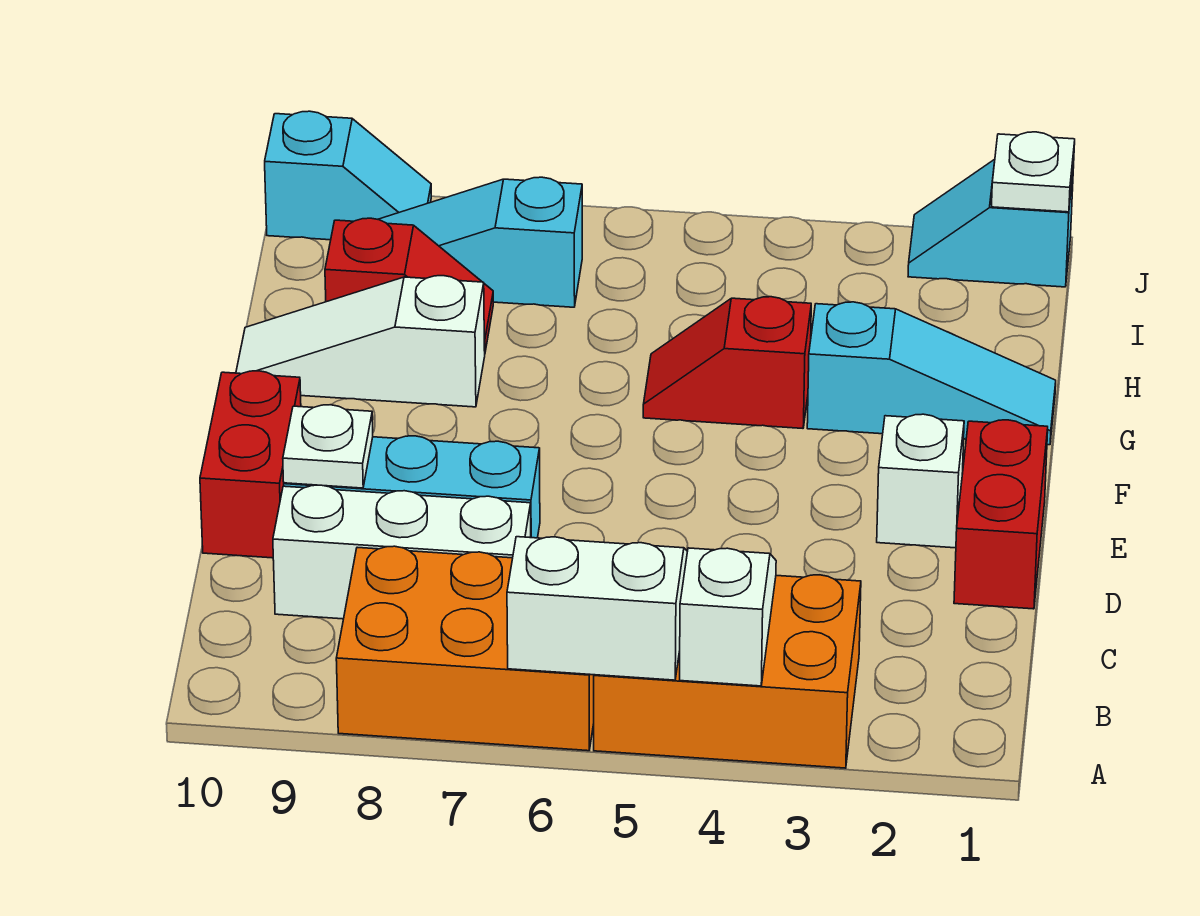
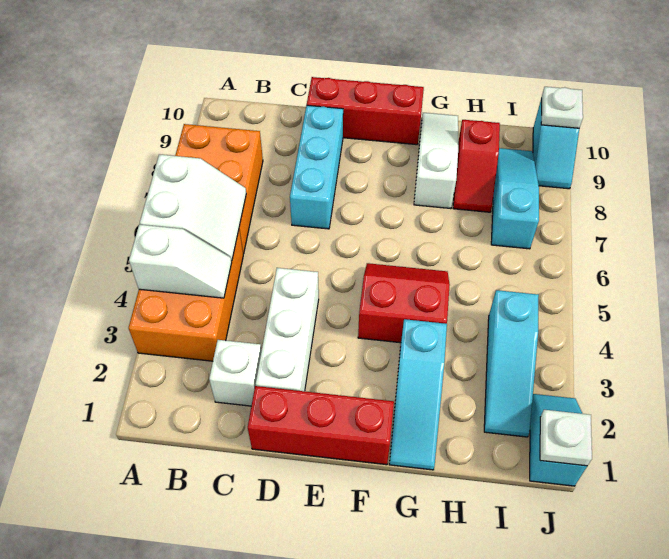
white 1x3 brick [273,485,531,619] -> white 1x3 brick moved to [256,268,319,391]
red 1x2 brick [954,420,1048,609] -> red 1x3 brick [248,386,394,465]
white 1x1 plate [283,405,373,488] -> white 1x1 plate moved to [541,87,583,128]
red 1x2 brick [200,371,301,558] -> red 1x3 brick [307,77,424,145]
white 1x1 brick [877,414,964,548] -> white 1x1 brick moved to [209,340,261,406]
red 1x2 slope [643,297,811,428] -> red 2x2 slope [358,263,450,343]
none -> cyan 1x3 slope [484,290,539,437]

